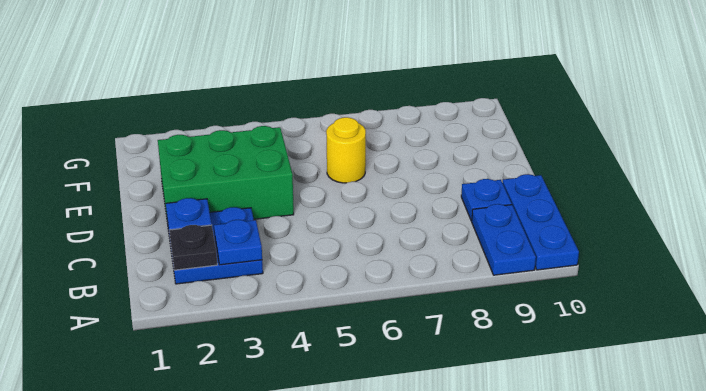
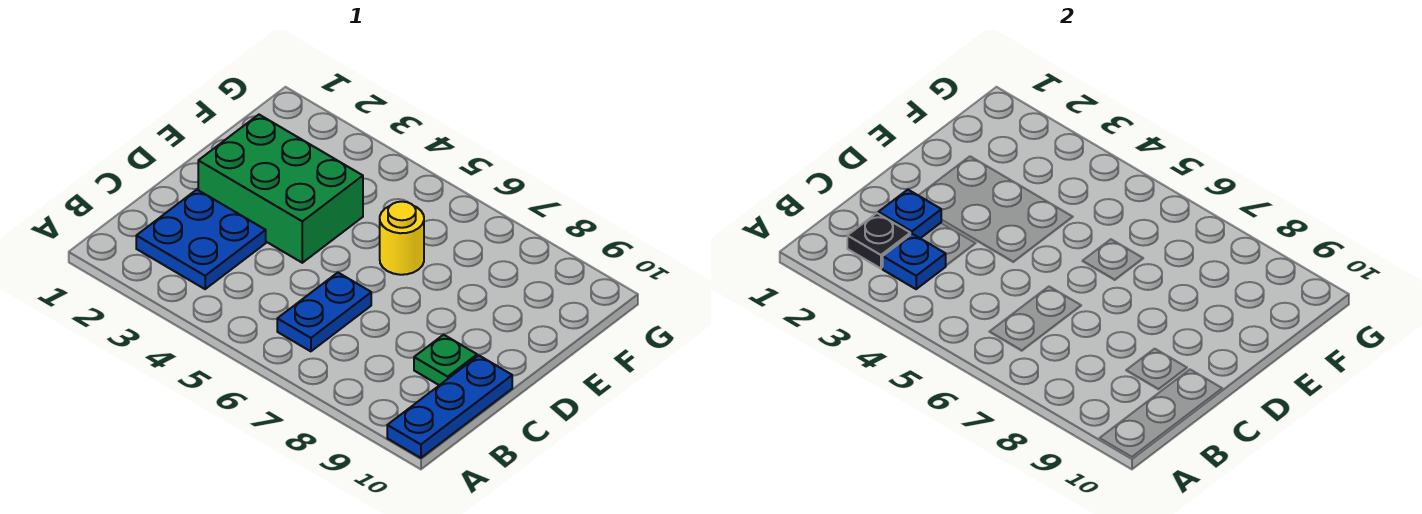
blue 1x2 plate [472,204,536,275] -> blue 1x2 plate moved to [277,273,371,351]
blue 1x1 plate [461,179,512,221] -> green 1x1 plate [414,335,477,385]

